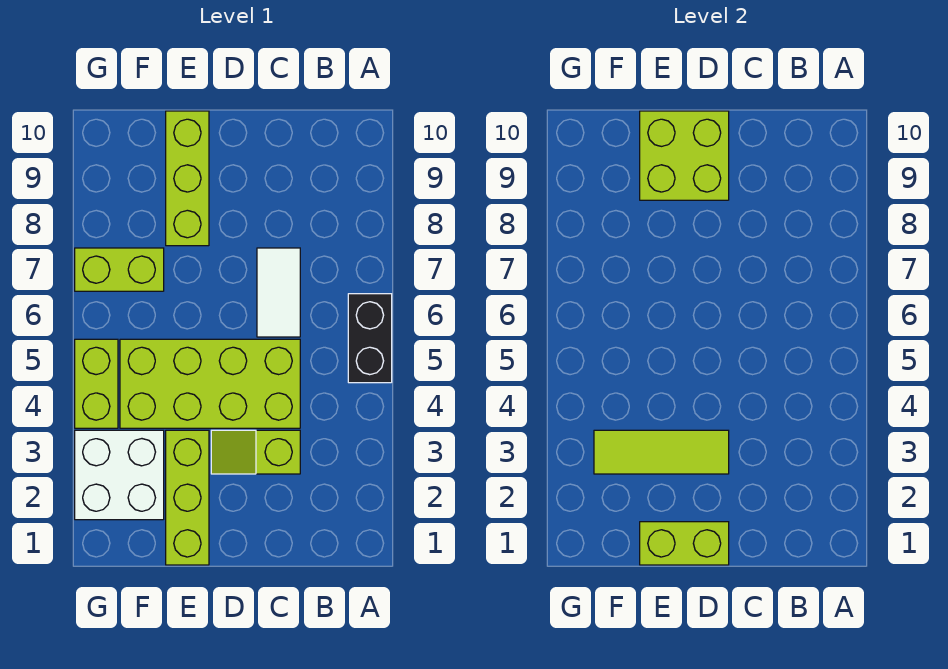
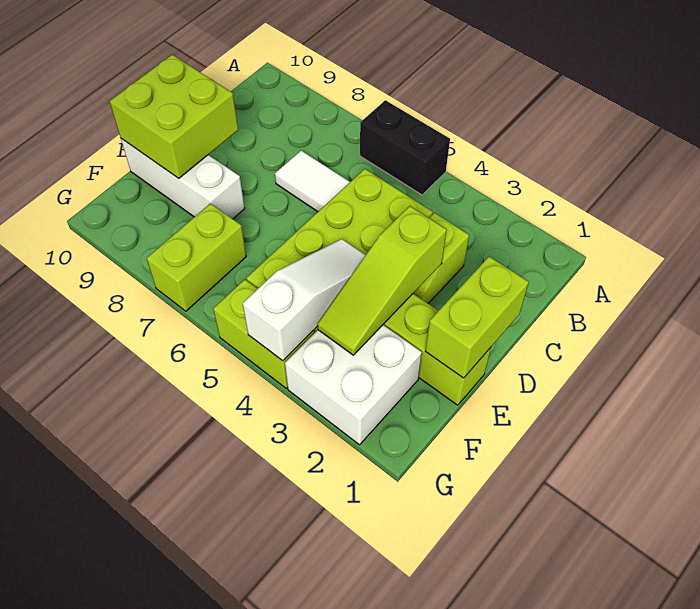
lime 1x3 tile [594,430,729,474] -> lime 1x3 slope [317,206,447,355]
none -> white 1x3 slope [243,239,365,361]
lime 1x3 brick [166,111,209,246] -> white 1x3 brick [121,139,245,219]

